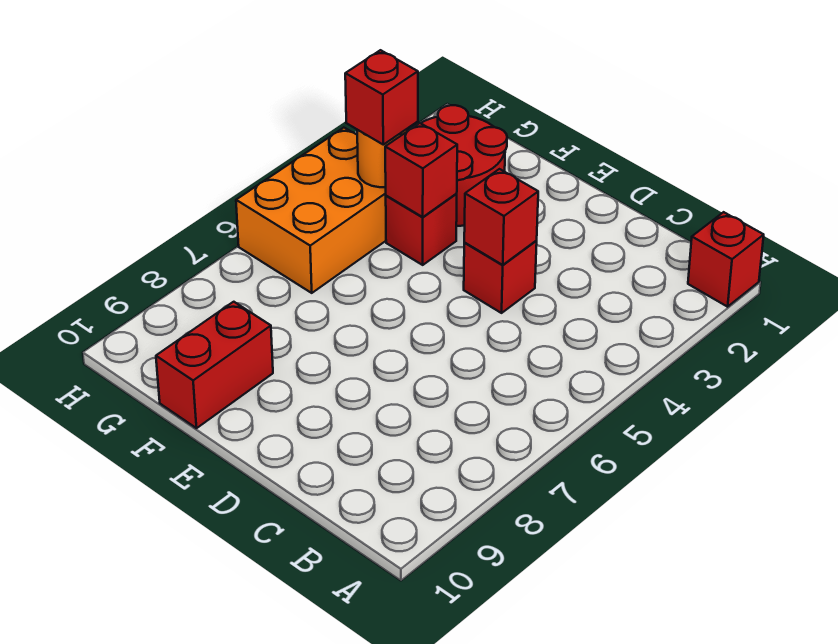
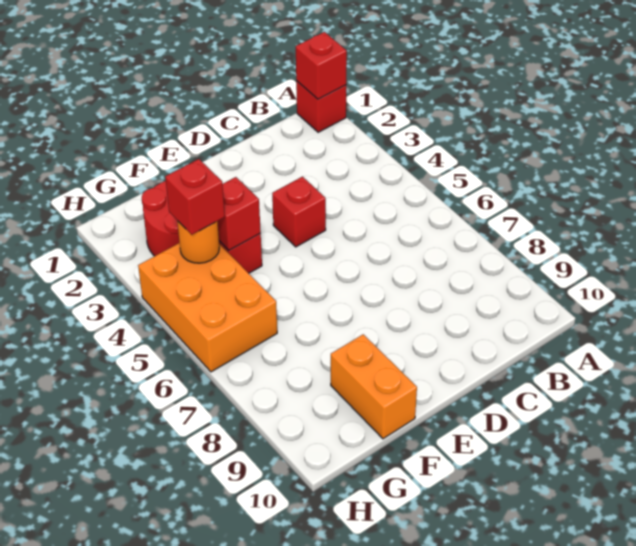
red 1x1 brick [464,169,538,265] -> red 1x1 brick moved to [296,32,347,99]
red 1x2 brick [156,302,273,428] -> orange 1x2 brick [331,334,417,439]

